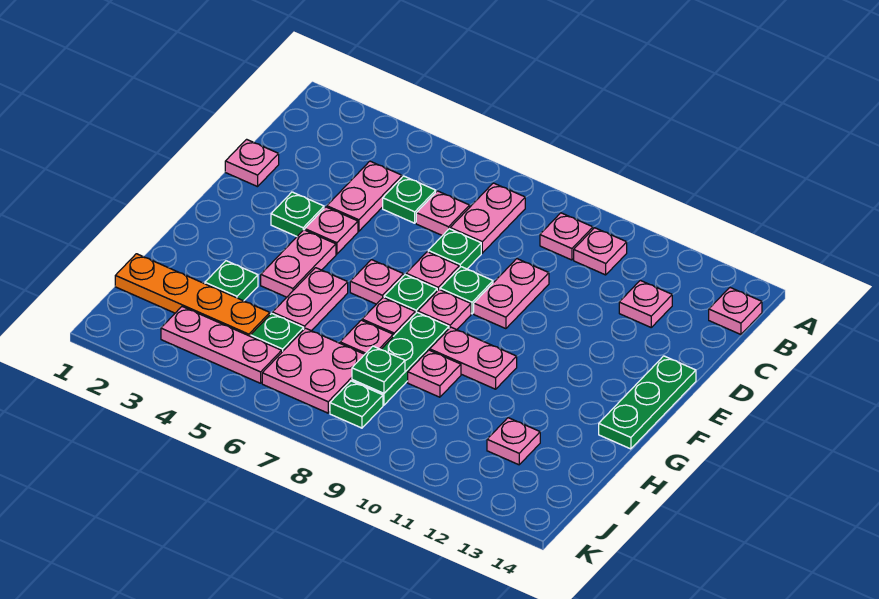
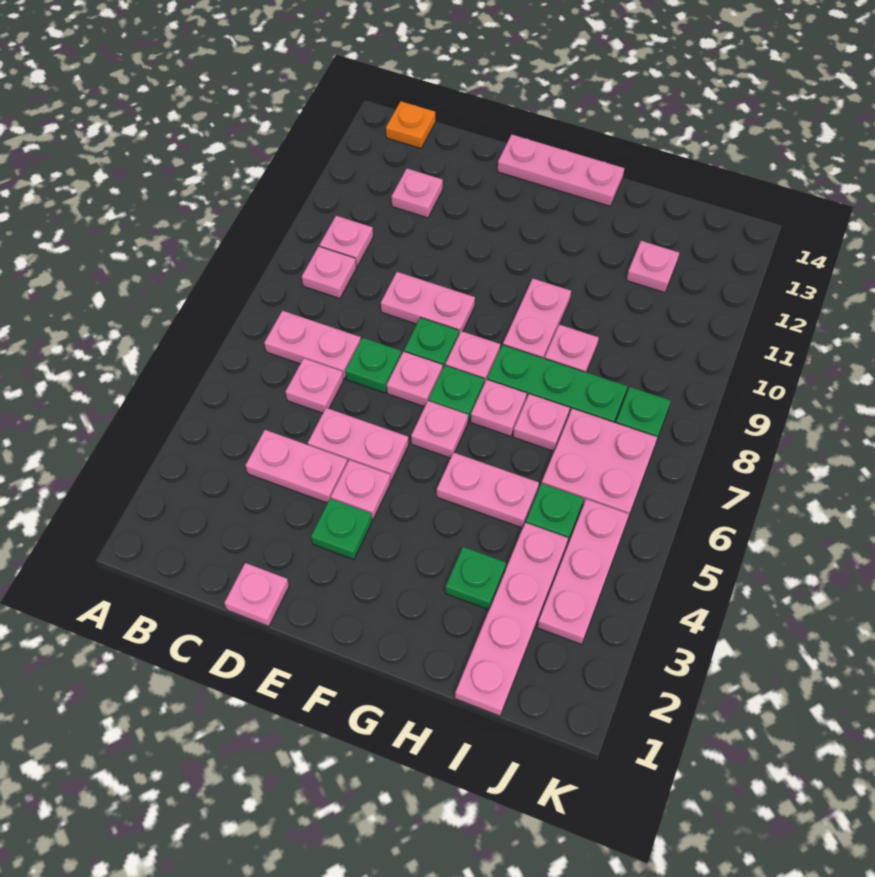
pink 1x1 plate [709,288,762,335] -> orange 1x1 plate [386,101,435,148]
green 1x1 plate [383,176,436,223] -> none
green 1x3 plate [599,356,696,449] -> pink 1x3 plate [498,135,624,206]
pink 1x2 plate [261,230,336,297] -> pink 1x2 plate moved to [308,408,409,481]
orange 1x4 plate [115,254,270,336] -> pink 1x4 plate [455,523,568,716]
green 1x1 plate [352,346,405,393] -> none

